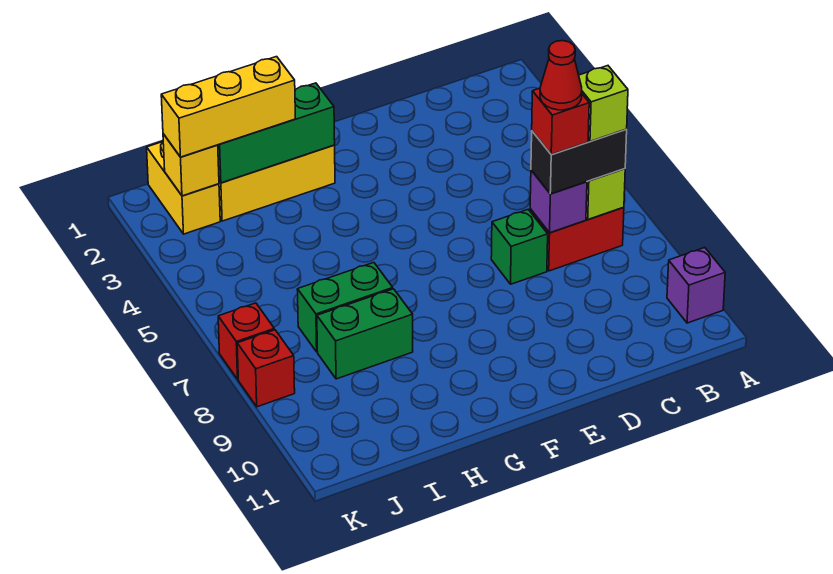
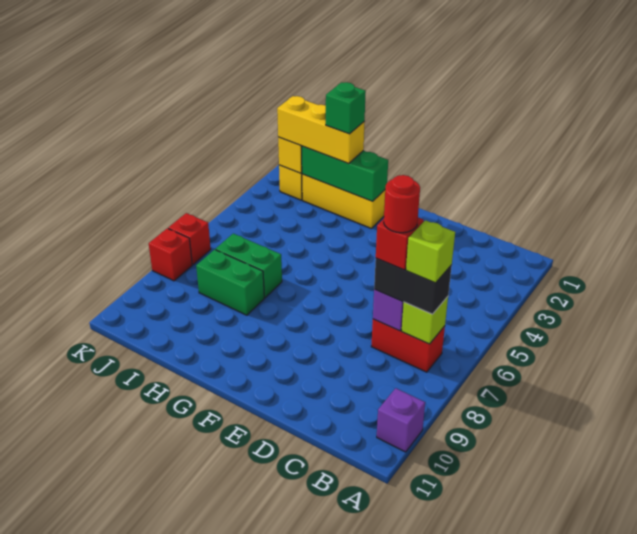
red 1x1 cone [540,41,582,110] -> red 1x1 round brick [384,175,420,233]
green 1x1 brick [491,210,548,284] -> green 1x1 brick moved to [326,82,366,134]

